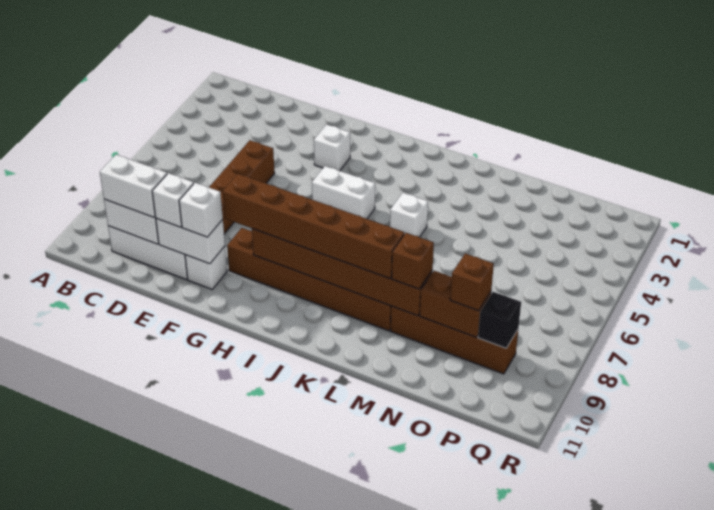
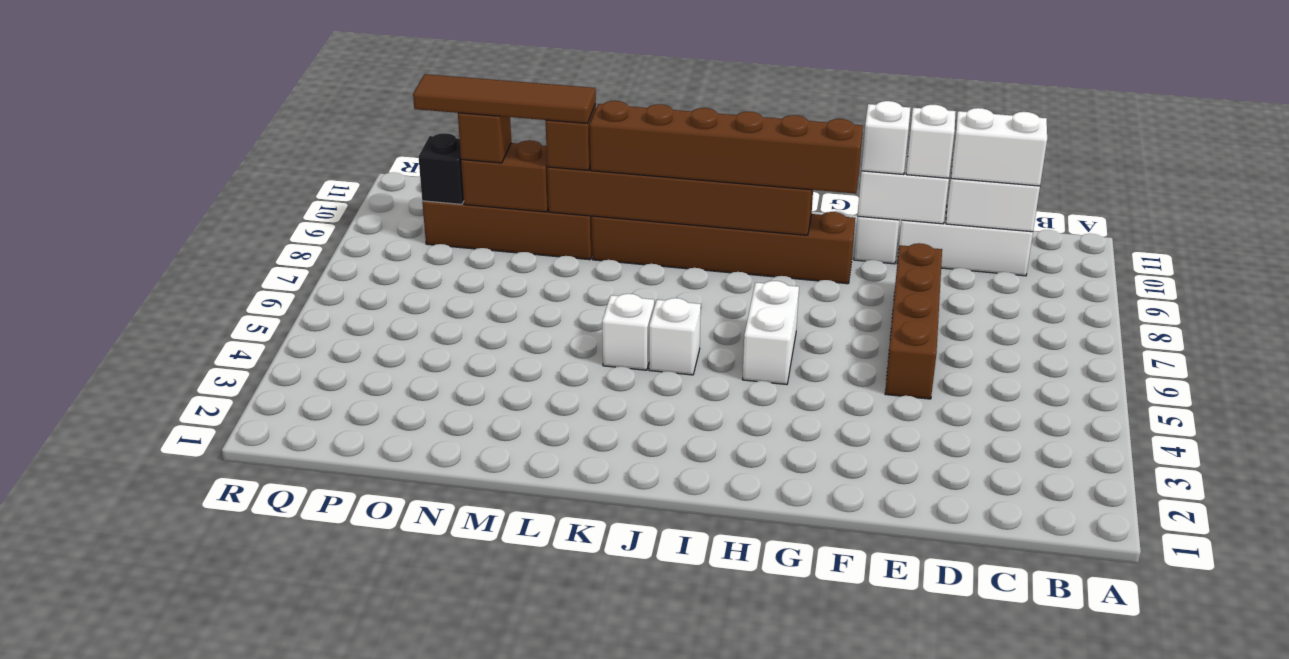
white 1x1 brick [314,124,350,171] -> white 1x1 brick moved to [649,298,701,375]
white 1x2 brick [312,166,375,219] -> white 1x2 brick turned to [743,281,799,385]
none -> brown 1x4 tile [413,74,596,123]

